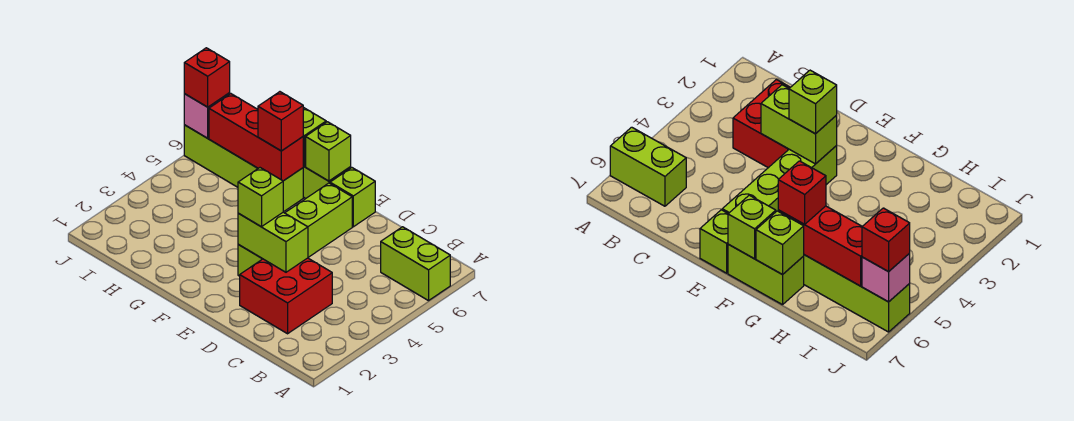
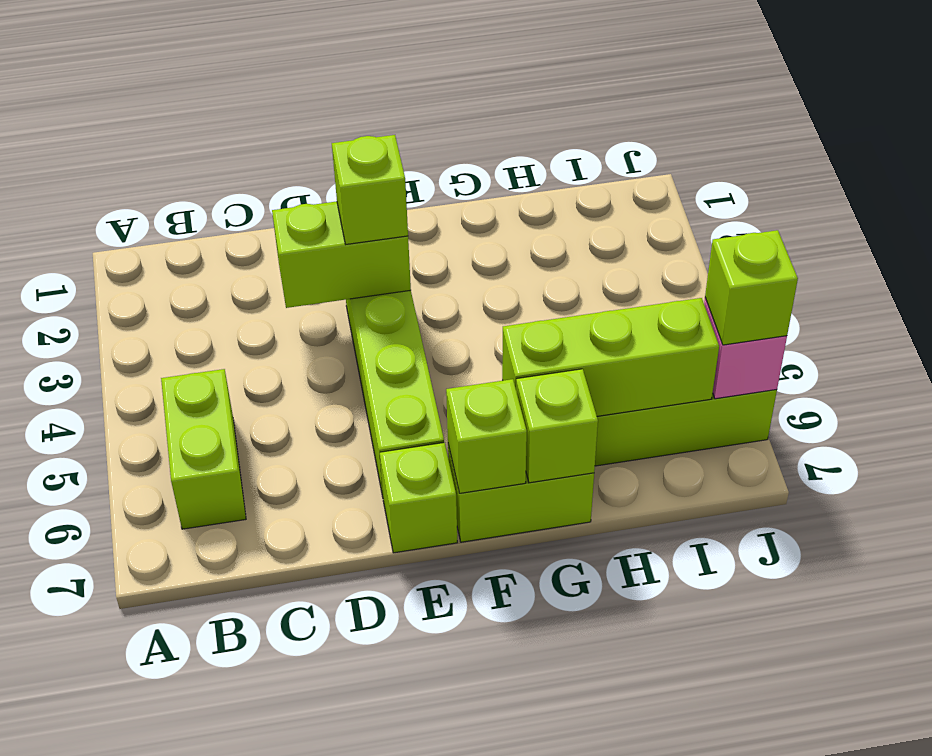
lime 1x2 brick [381,227,450,301] -> lime 1x2 brick turned to [161,369,246,529]
red 2x2 brick [240,258,332,334] -> none
red 1x3 brick [209,94,303,181] -> lime 1x3 brick [502,298,719,416]
red 1x1 brick [258,92,303,151] -> none
red 1x1 brick [184,48,230,107] -> lime 1x1 brick [705,230,798,345]

